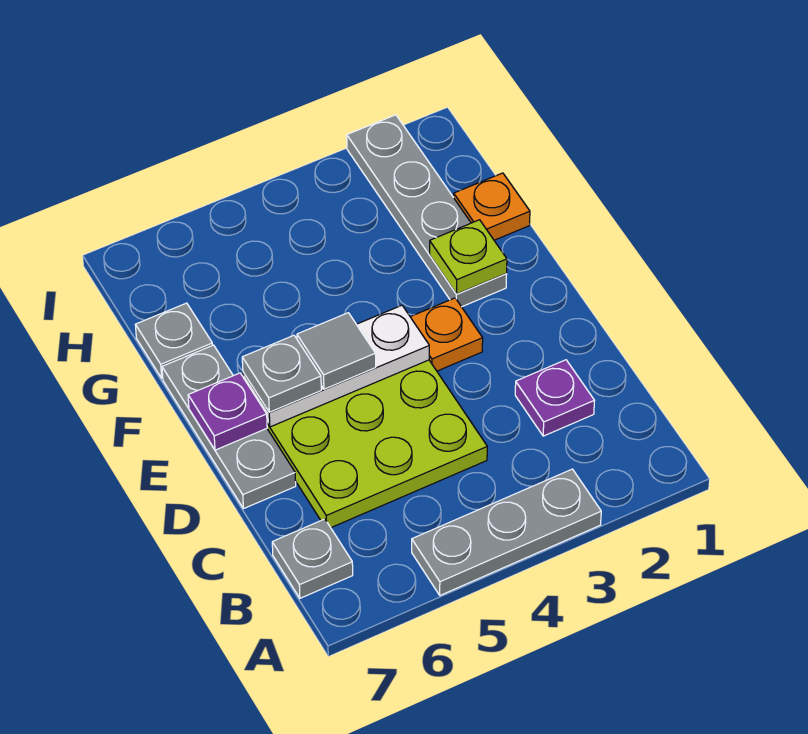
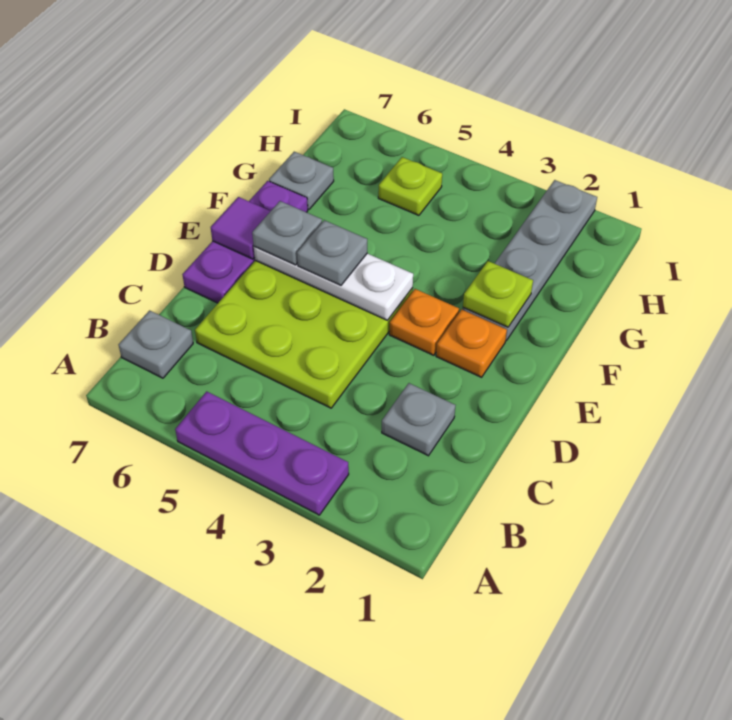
grey 1x3 plate [412,469,601,595] -> purple 1x3 plate [175,391,349,515]
purple 1x1 plate [515,360,595,436] -> grey 1x1 plate [382,383,455,456]
grey 1x3 plate [162,345,296,509] -> purple 1x3 plate [182,181,308,303]
grey 1x1 tile [297,313,376,389] -> grey 1x1 plate [297,220,367,285]
purple 1x1 plate [188,373,267,450] -> purple 1x1 tile [211,197,270,259]
orange 1x1 plate [454,173,530,240] -> orange 1x1 plate moved to [436,310,507,377]
none -> lime 1x1 plate [378,157,442,215]

